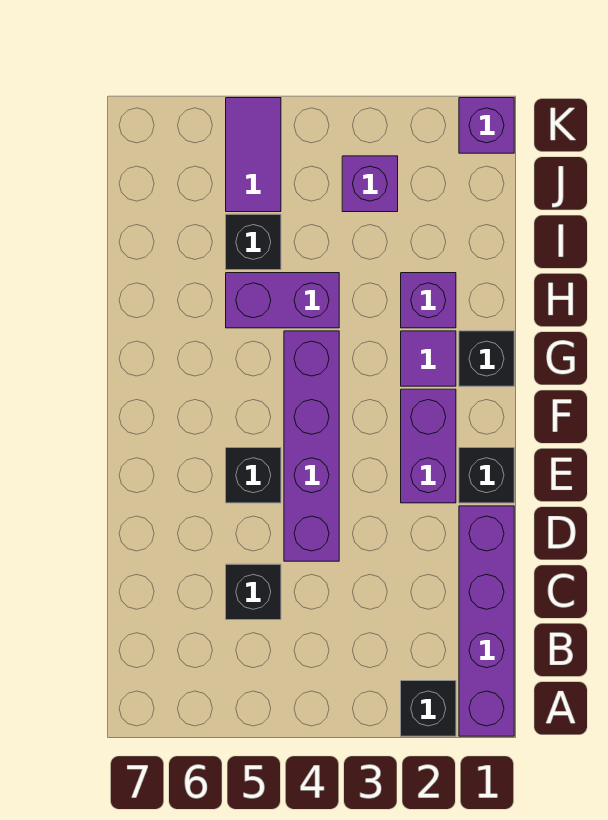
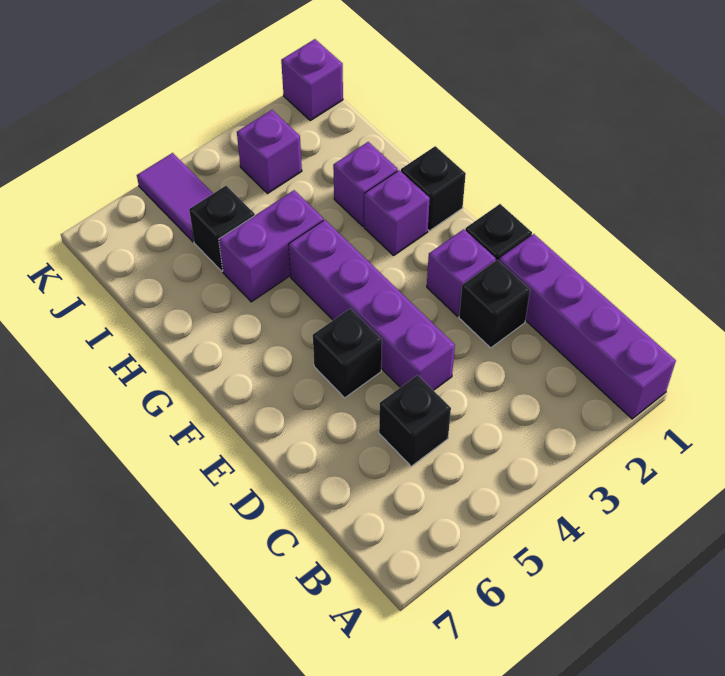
black 1x1 brick [401,681,456,736] -> black 1x1 brick moved to [459,260,530,348]
purple 1x2 brick [401,389,456,503] -> purple 1x1 brick [427,229,496,316]
purple 1x1 tile [401,331,456,386] -> purple 1x1 brick [364,170,430,255]

